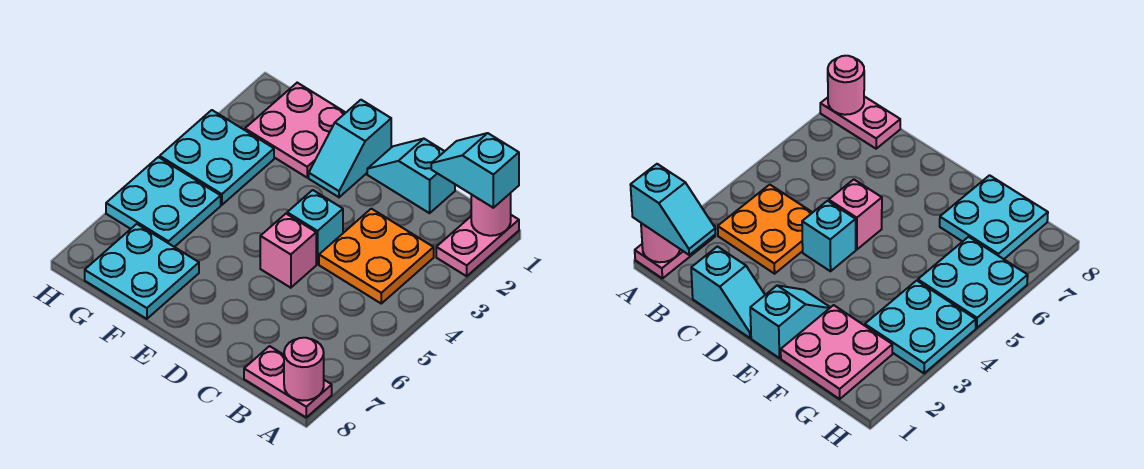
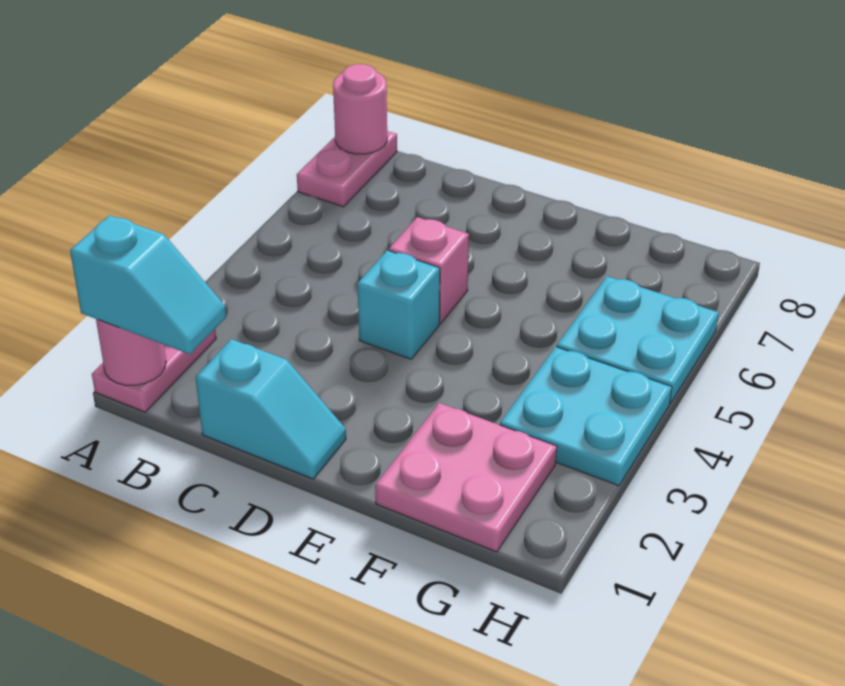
pink 1x2 plate [244,346,332,417] -> pink 1x2 plate turned to [297,131,397,207]
orange 2x2 plate [319,209,434,303] -> none
cyan 1x2 slope [309,100,391,197] -> none
cyan 2x2 plate [85,224,199,319] -> none

